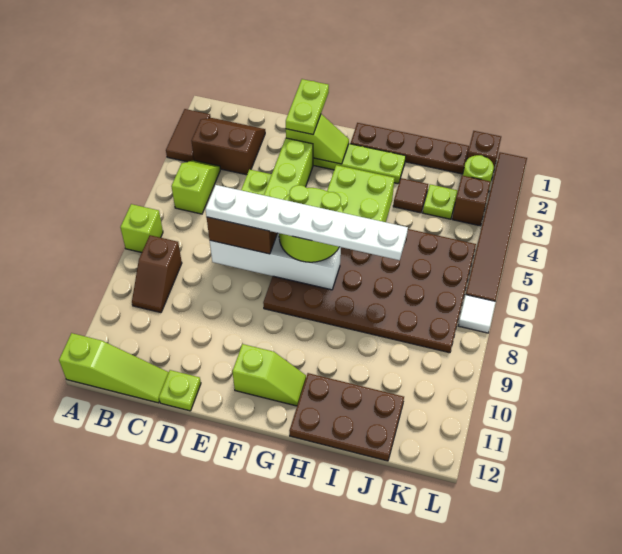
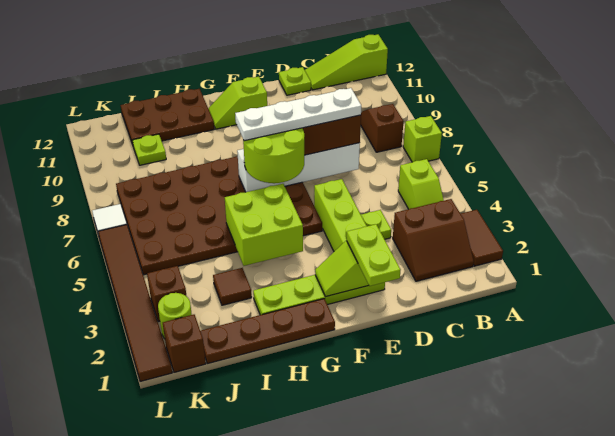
white 1x6 plate [205,185,408,260] -> white 1x4 plate [235,88,361,141]
lime 1x1 plate [423,184,458,219] -> lime 1x1 plate moved to [132,134,166,165]

